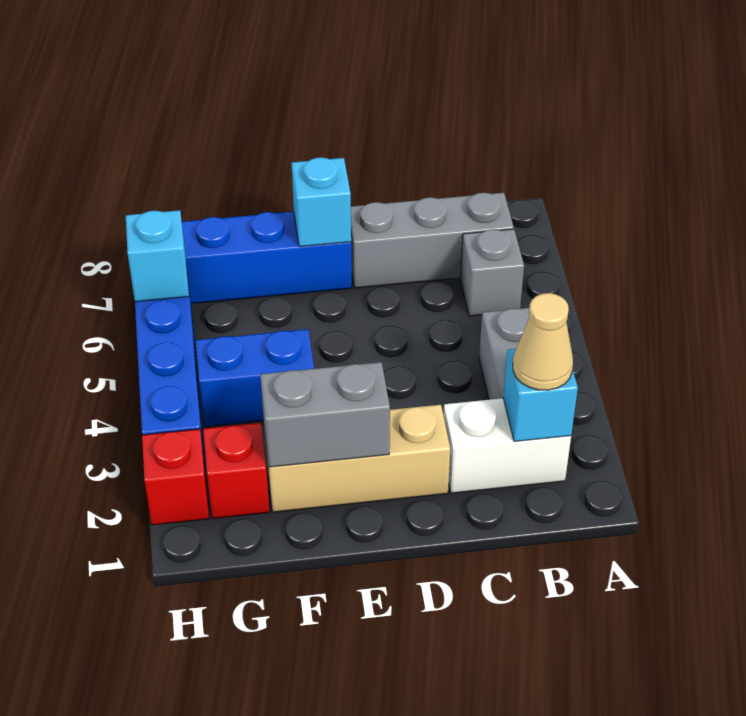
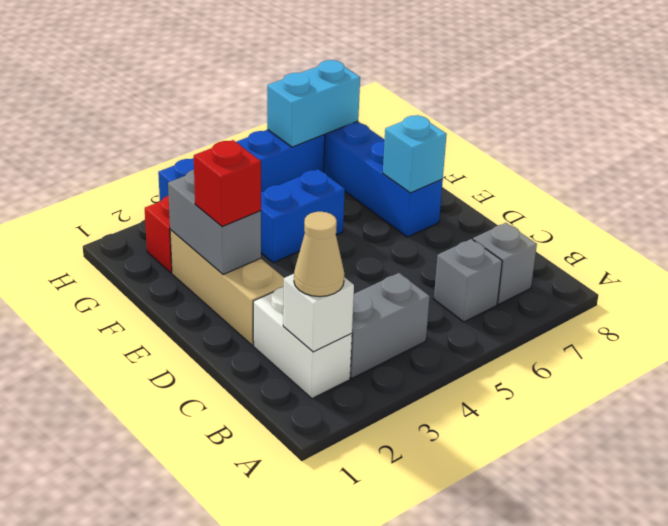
cyan 1x1 brick [503,349,578,442] -> white 1x1 brick [283,274,354,352]
grey 1x3 brick [351,193,514,288] -> grey 1x1 brick [473,223,537,304]
blue 1x2 brick [196,329,314,426] -> blue 1x2 brick turned to [261,169,345,263]
red 1x1 brick [142,429,209,525] -> red 1x1 brick moved to [194,140,261,227]
cyan 1x1 brick [126,210,189,302] -> cyan 1x2 brick [267,60,360,147]

